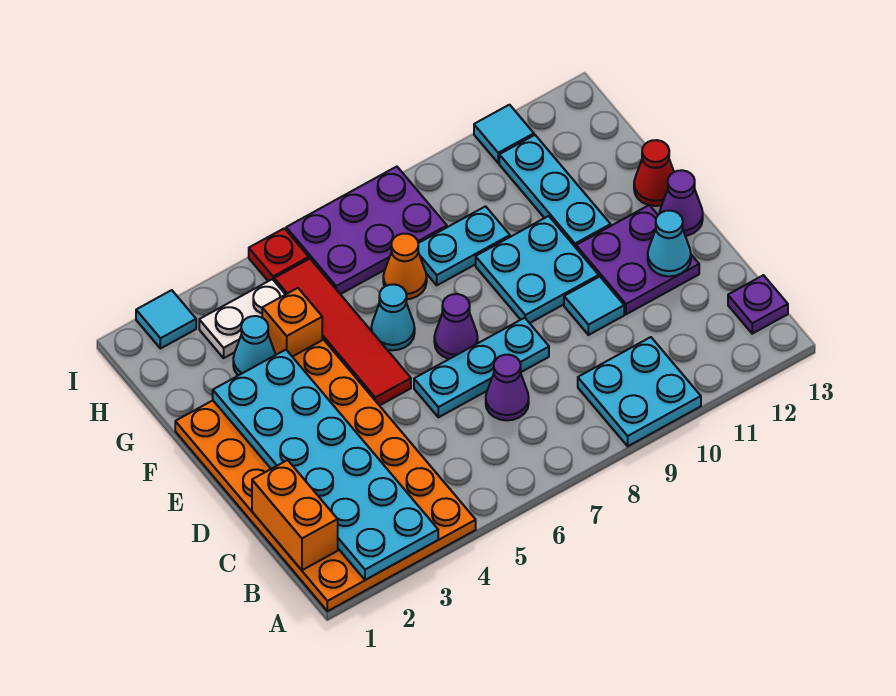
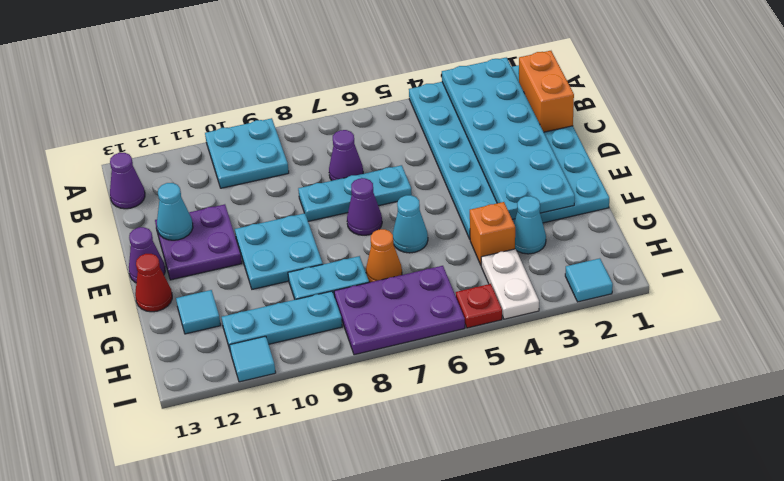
orange 4x6 plate [175,340,476,611] -> cyan 4x6 plate [409,65,609,239]
purple 1x1 plate [728,275,788,334] -> purple 1x1 cone [110,153,145,209]
cyan 1x1 tile [564,277,624,335] -> cyan 1x1 tile moved to [176,290,221,334]
red 1x4 tile [274,259,411,406] -> none
cyan 1x3 plate [499,135,611,248] -> cyan 1x3 plate turned to [222,291,342,352]
white 1x2 plate [199,279,286,358] -> white 1x2 plate turned to [481,249,539,319]

